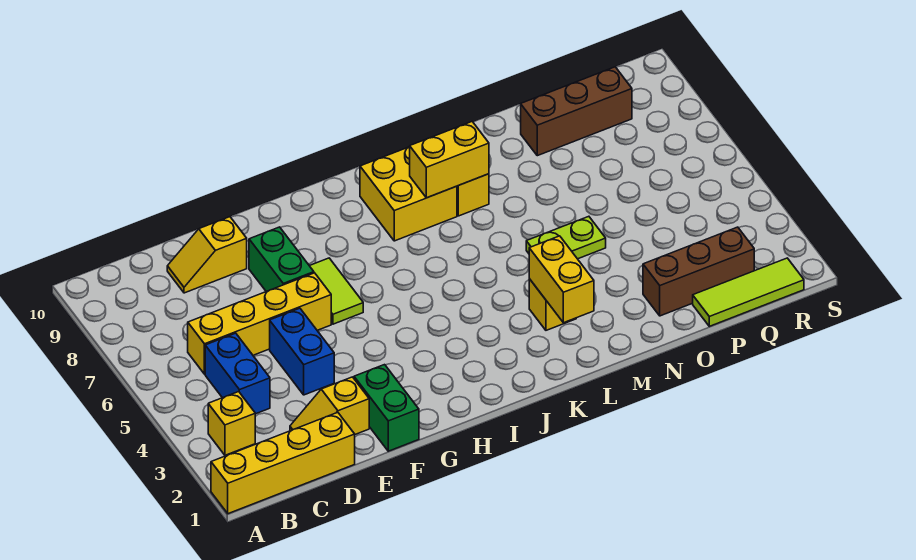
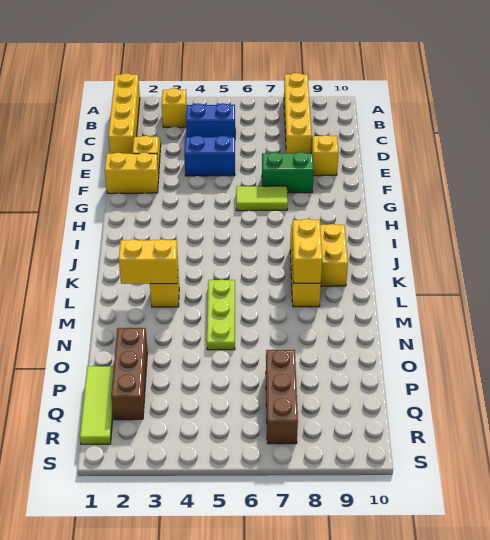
yellow 1x4 brick [188,273,331,374] -> yellow 1x4 brick moved to [284,73,312,153]
green 1x2 brick [354,365,419,451] -> yellow 1x2 brick [105,153,159,193]
lime 1x2 plate [526,216,606,259] -> lime 1x3 plate [207,279,235,350]
brown 1x3 brick [521,67,632,156] -> brown 1x3 brick moved to [266,350,298,444]

